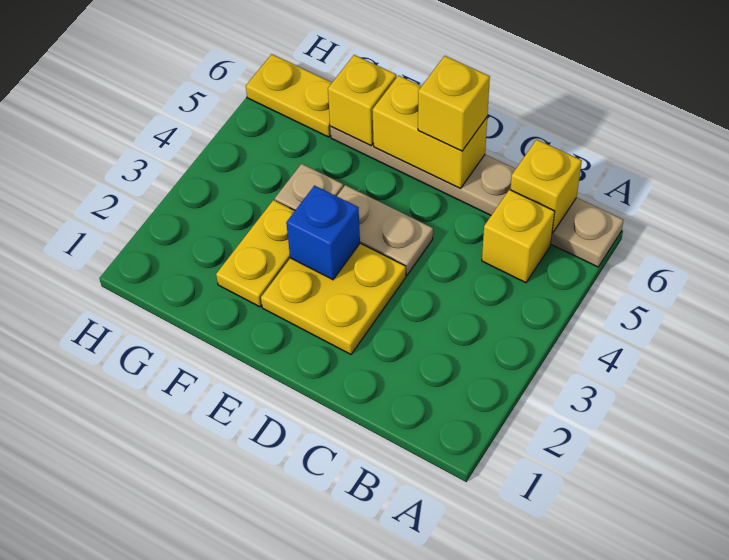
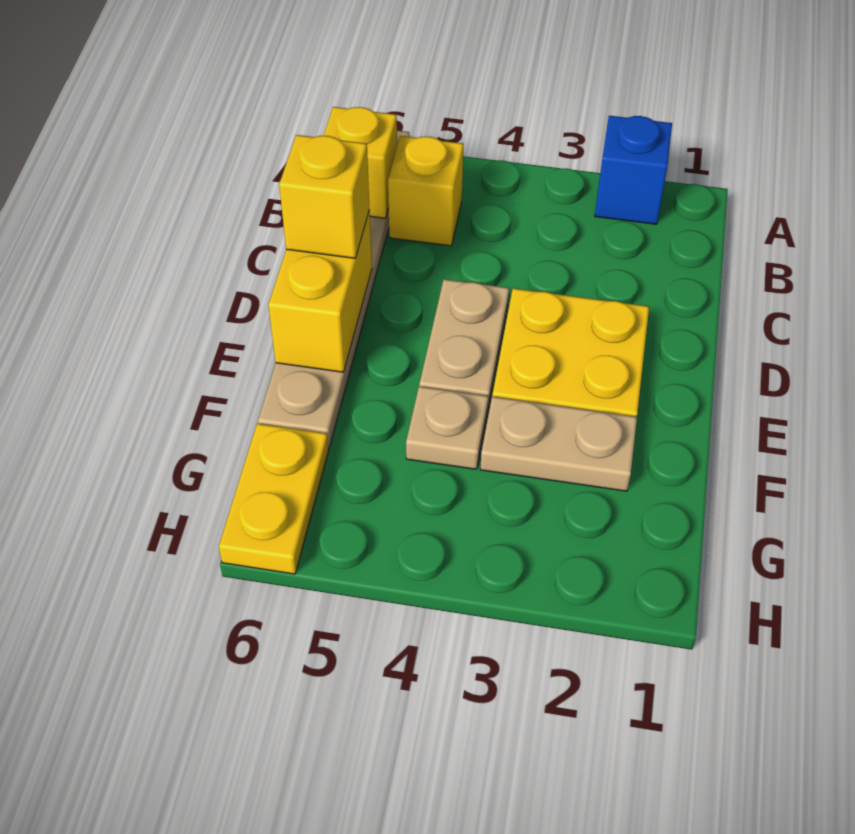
blue 1x1 brick [286,186,360,280] -> blue 1x1 brick moved to [595,116,672,224]
yellow 1x2 plate [216,200,294,307] -> tan 1x2 plate [480,397,637,491]
yellow 1x1 brick [328,55,396,146] -> none

